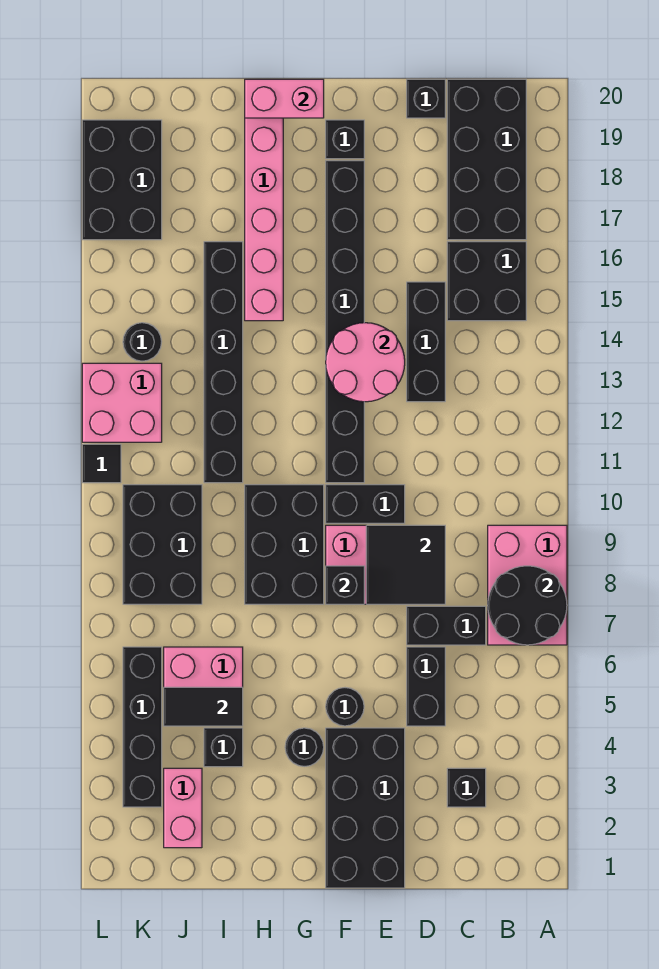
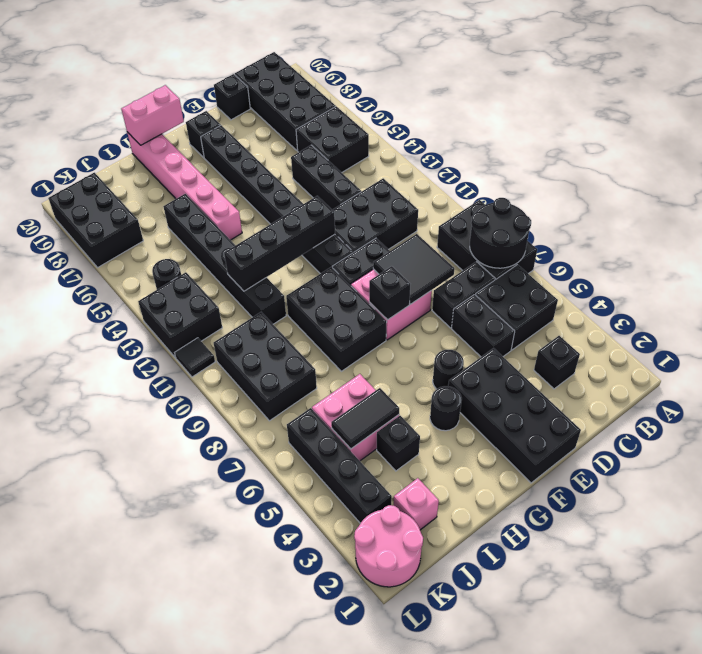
pink 2x3 brick [488,525,567,645] -> black 2x3 brick [437,200,537,280]
none -> black 2x2 brick [476,265,558,350]
none -> black 2x3 brick [333,178,418,253]
pink 2x2 round brick [326,323,405,402] -> pink 2x2 round brick moved to [354,505,423,587]
none -> black 1x4 brick [224,196,335,291]
pink 1x2 brick [164,768,202,848] -> pink 1x1 brick [393,478,439,530]
pink 2x2 brick [82,363,162,442] -> black 2x2 brick [138,272,222,358]

